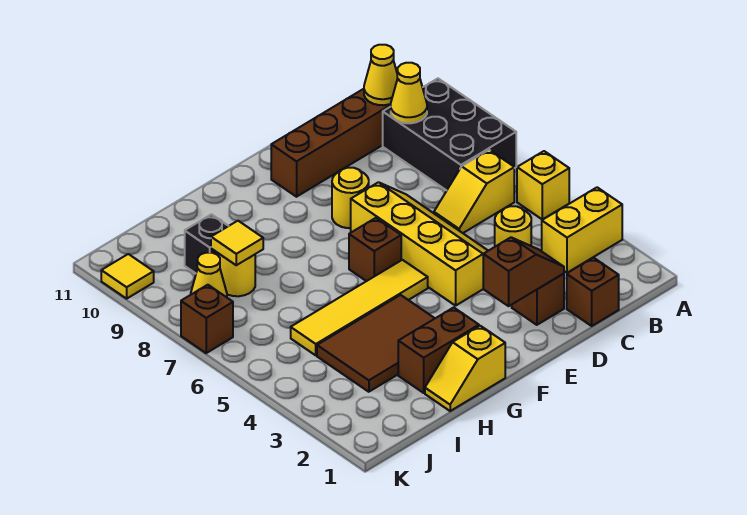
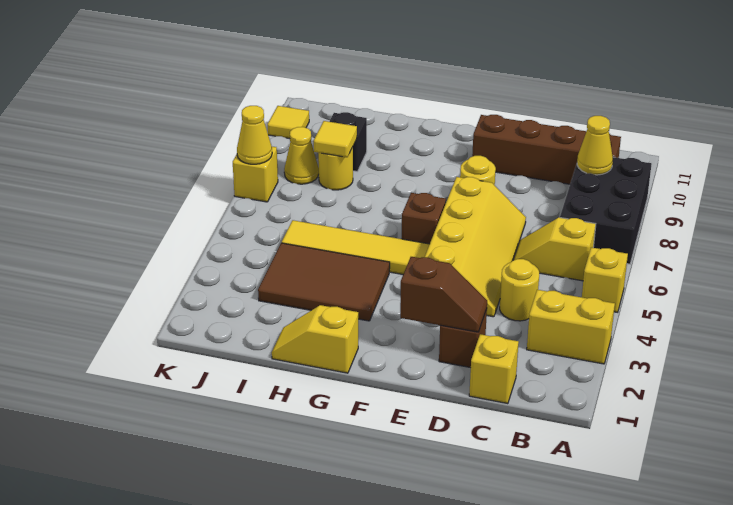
yellow 1x1 cone [364,45,398,105] -> yellow 1x1 cone moved to [237,106,272,164]
brown 1x1 brick [567,258,619,326] -> yellow 1x1 brick [469,334,519,404]
brown 1x2 brick [398,307,479,393] -> none
brown 1x1 brick [181,285,233,353] -> yellow 1x1 brick [233,147,278,202]

